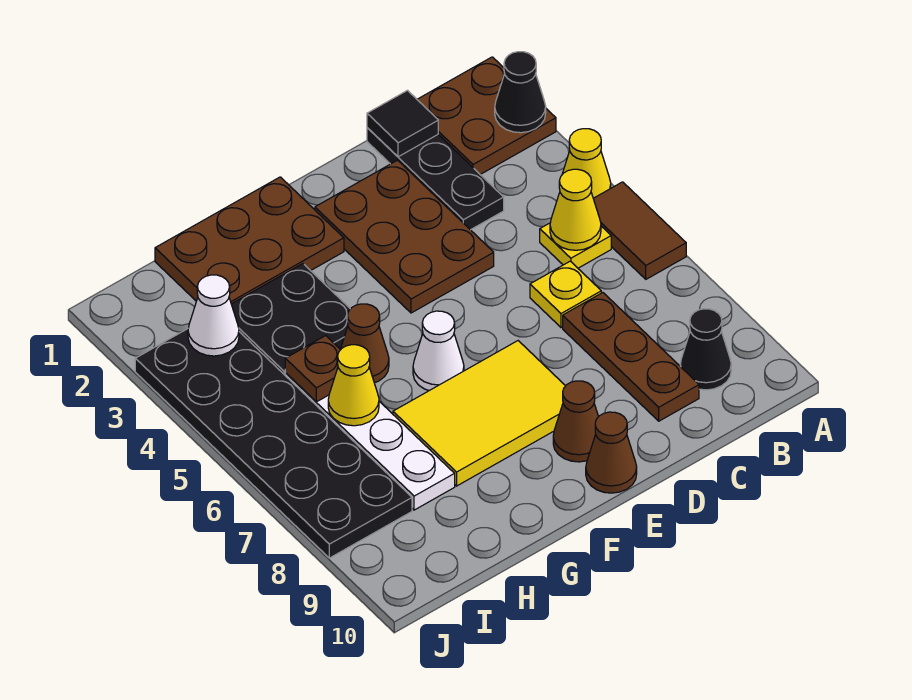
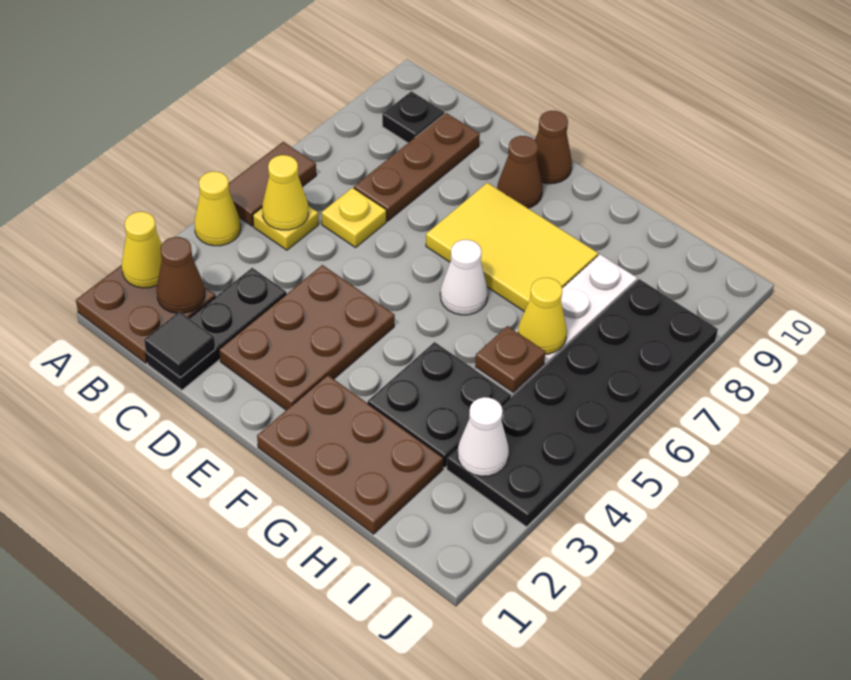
black 1x1 cone [495,52,546,133] -> yellow 1x1 cone [122,212,162,288]
black 1x1 cone [680,309,731,390] -> black 1x1 plate [382,91,444,143]
brown 1x1 cone [340,304,389,383] -> brown 1x1 cone moved to [157,237,205,313]

